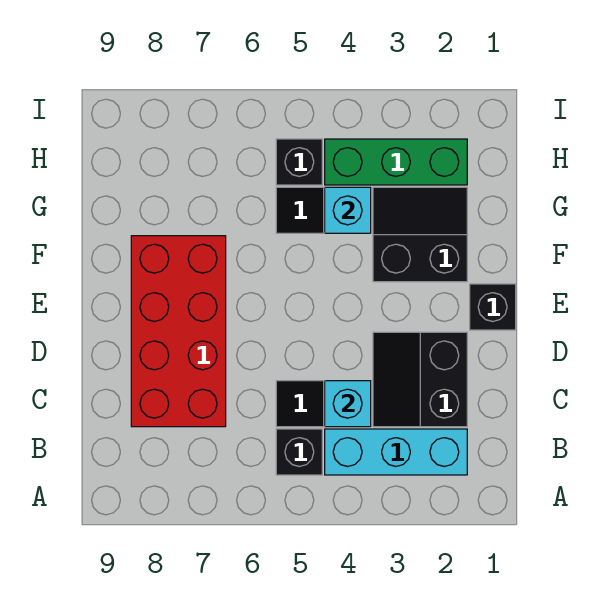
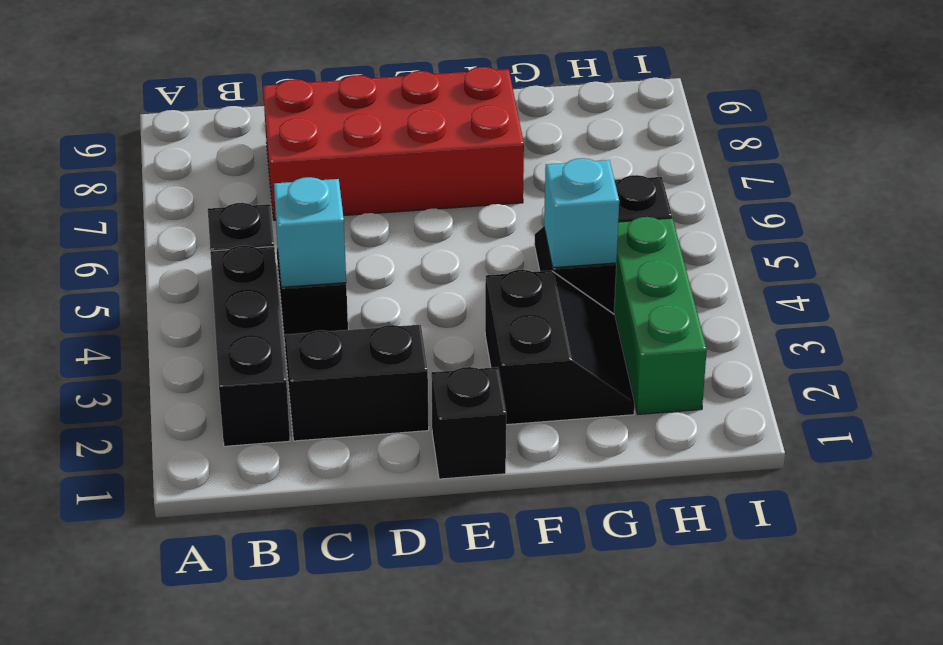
cyan 1x3 brick [325,429,467,475] -> black 1x3 brick [210,245,290,446]

